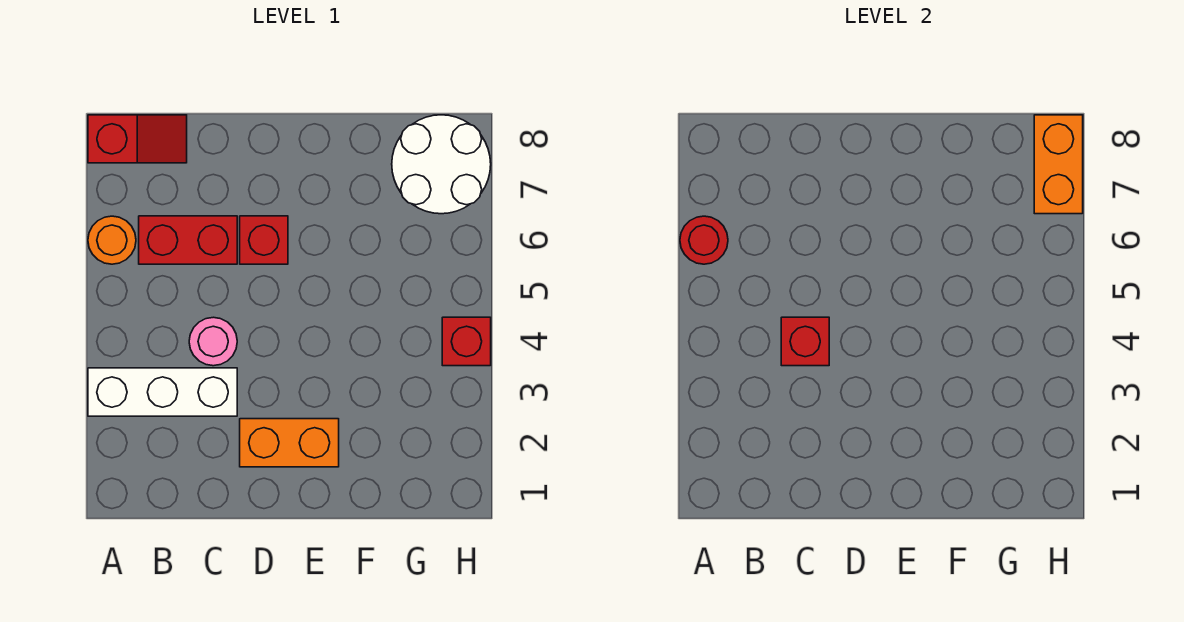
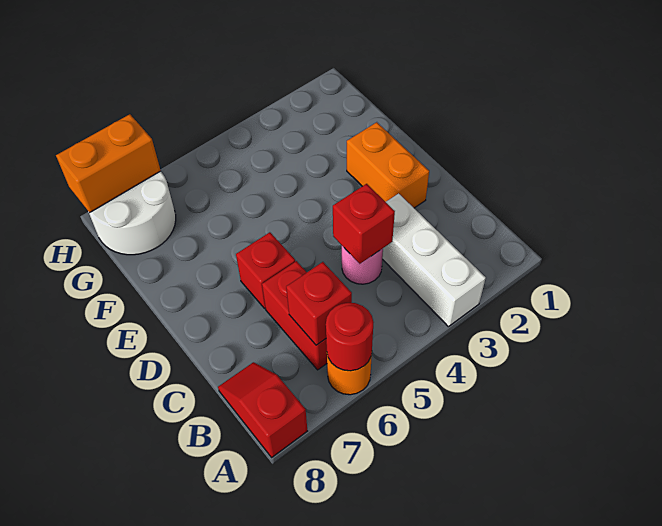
red 1x1 brick [442,317,491,366] -> red 1x1 brick moved to [286,262,352,345]

